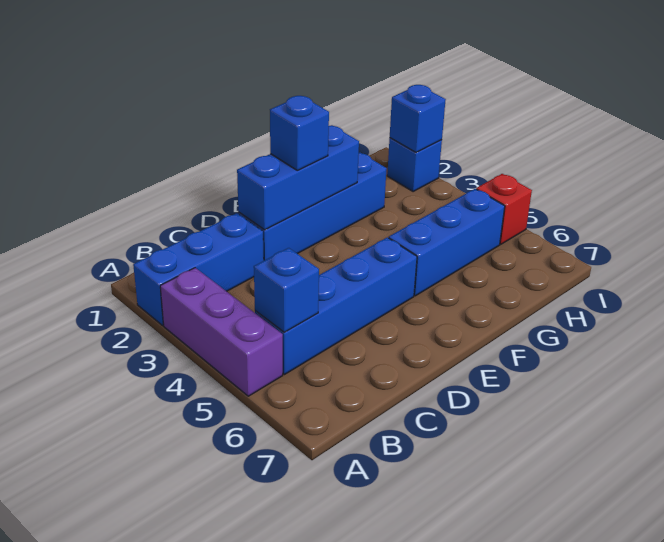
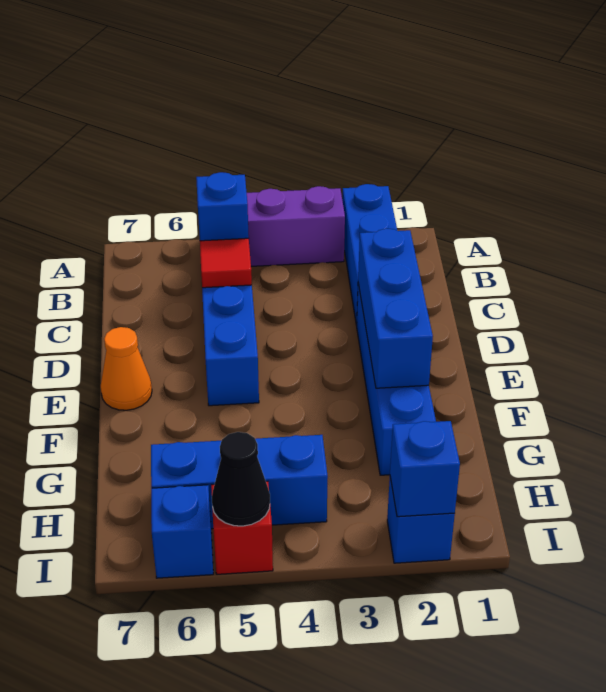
none -> red 1x1 tile [200,238,252,288]
blue 1x1 brick [270,96,329,170] -> blue 1x1 brick moved to [151,485,213,578]
none -> orange 1x1 cone [101,327,152,410]
blue 1x3 brick [389,189,505,296] -> blue 1x3 brick turned to [151,435,328,529]
none -> black 1x1 cone [212,432,270,526]

